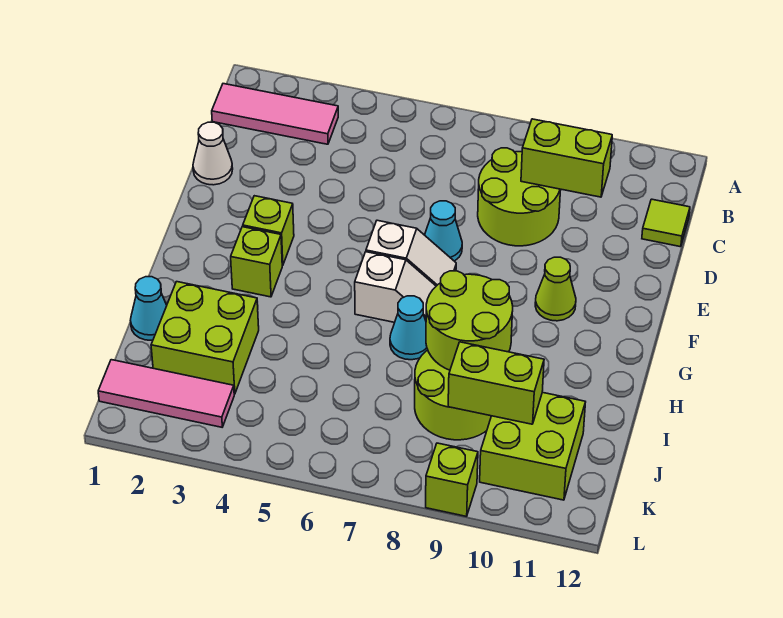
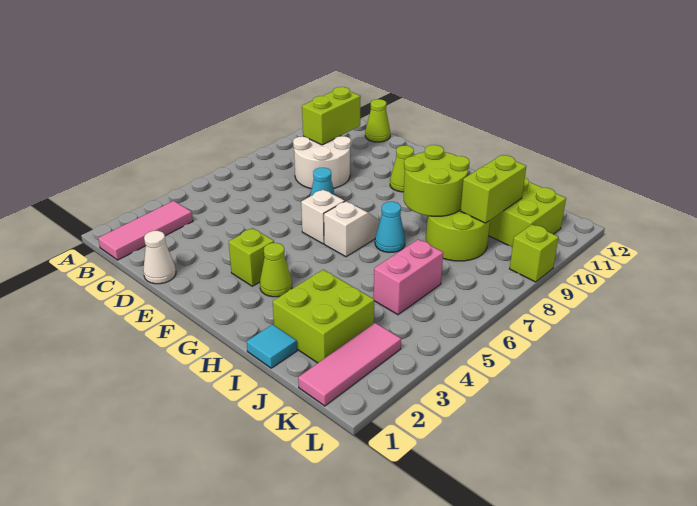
lime 2x2 round brick [478,148,561,246] -> white 2x2 round brick [293,136,351,189]
lime 1x1 tile [642,199,690,247] -> lime 1x1 cone [365,99,390,142]
lime 1x1 brick [231,227,282,297] -> lime 1x1 cone [260,243,292,297]
cyan 1x1 cone [130,277,167,340] -> cyan 1x1 tile [247,324,297,368]
none -> pink 1x2 brick [373,239,443,315]

